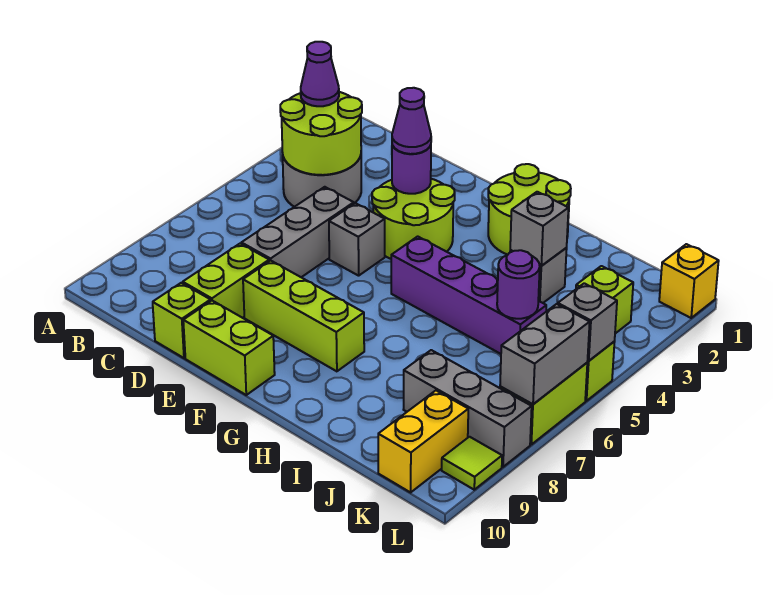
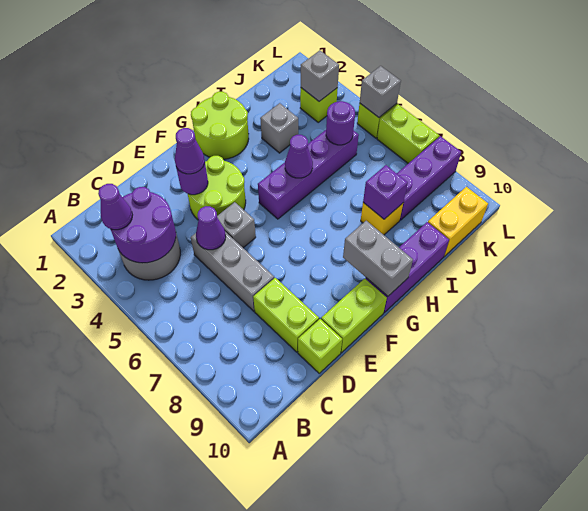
lime 2x2 round brick [280,92,362,175] -> purple 2x2 round brick [111,187,176,263]
none -> purple 1x1 cone [196,206,226,250]
lime 1x3 brick [243,261,364,371] -> none
none -> purple 1x3 brick [366,222,449,313]
none -> purple 1x1 cone [285,135,313,178]
grey 1x1 brick [510,192,568,266] -> grey 1x1 brick moved to [301,50,339,101]
none -> purple 1x1 brick [363,165,408,219]
grey 1x3 brick [403,350,532,467] -> purple 1x3 brick [397,136,461,220]
yellow 1x2 brick [378,391,468,492] -> yellow 1x2 brick turned to [428,187,488,256]
yellow 1x1 brick [659,244,719,318] -> yellow 1x1 brick moved to [361,203,403,235]
grey 1x2 brick [500,304,590,404] -> grey 1x2 brick moved to [343,221,413,296]
lime 1x1 tile [442,437,502,490] -> none

